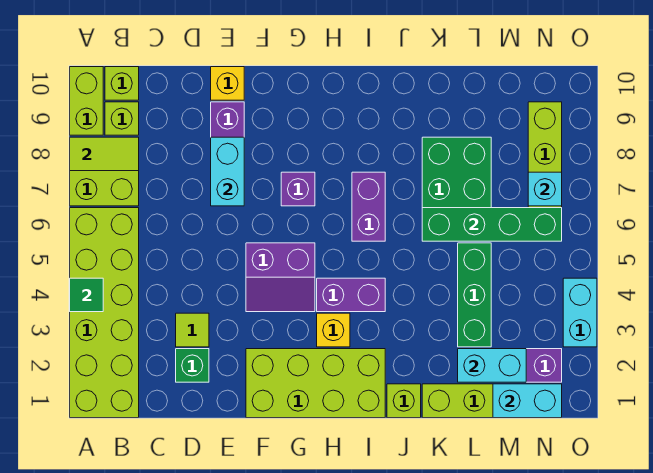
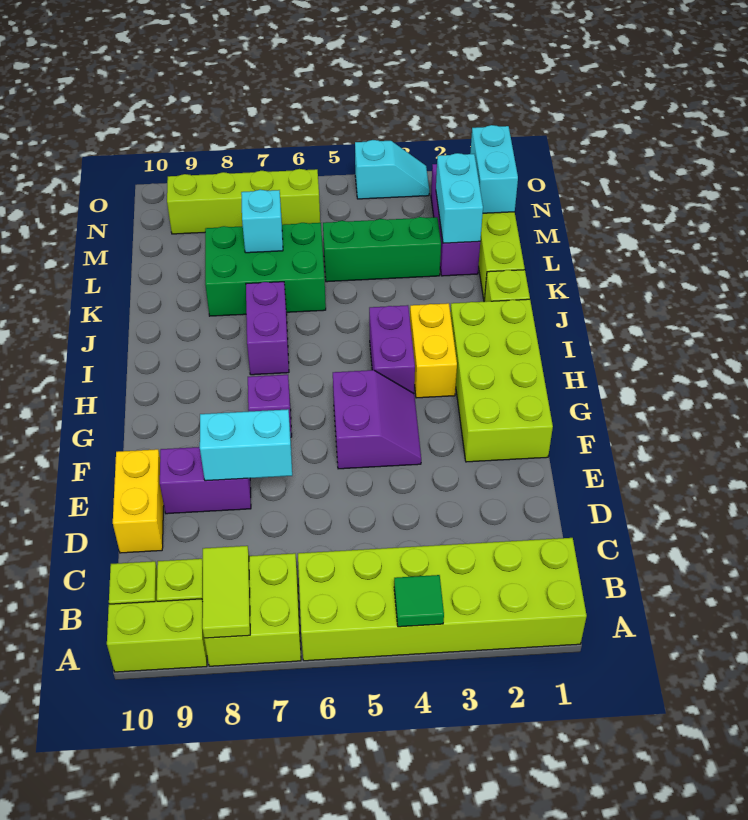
green 1x1 brick [176,349,209,382] -> none
lime 1x1 tile [176,313,209,347] -> none
yellow 1x1 brick [211,67,244,100] -> yellow 1x2 brick [113,449,164,553]
yellow 1x1 brick [317,313,350,347] -> yellow 1x2 brick [410,303,457,398]
purple 1x2 brick [352,172,385,241] -> purple 1x2 brick turned to [246,282,289,375]
green 1x4 brick [422,208,562,241] -> none
cyan 1x1 brick [528,172,562,206] -> cyan 1x1 brick moved to [241,190,283,253]
cyan 1x2 brick [563,278,597,347] -> cyan 1x2 slope [355,140,429,199]

